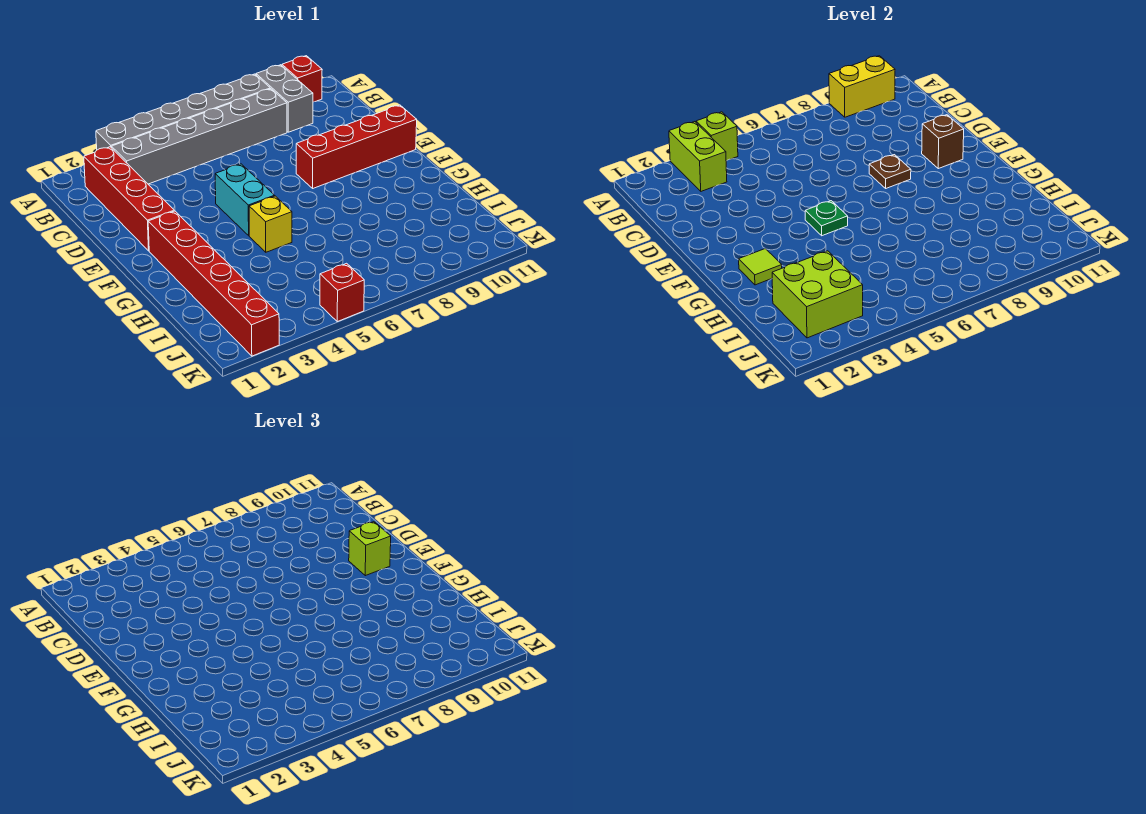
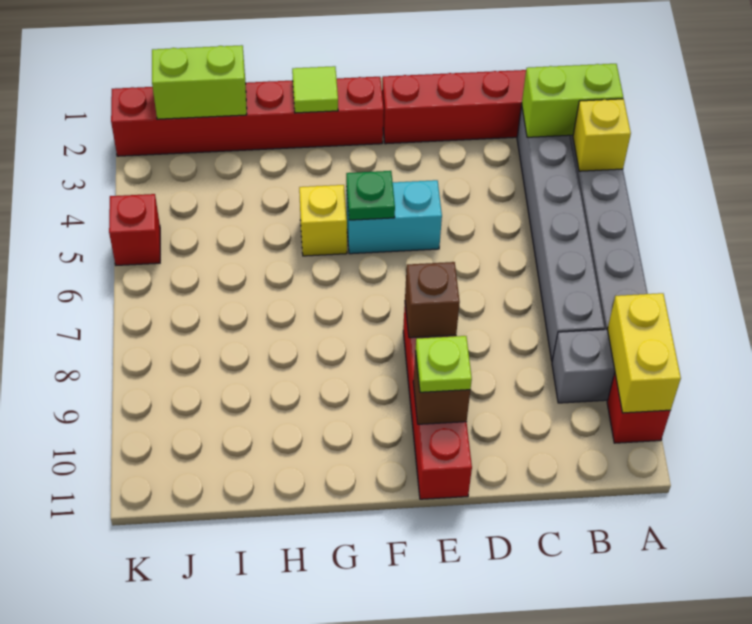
lime 1x1 brick [696,112,738,161] -> yellow 1x1 brick [573,99,631,171]
brown 1x1 plate [869,155,911,188] -> brown 1x1 brick [405,262,460,338]
lime 1x1 brick [349,522,391,576] -> lime 1x1 plate [416,336,472,392]
lime 2x2 brick [772,251,863,338] -> lime 1x2 brick [152,45,247,119]

